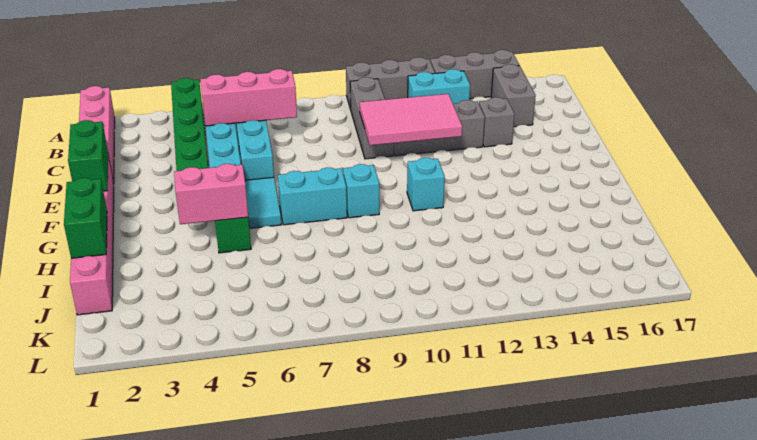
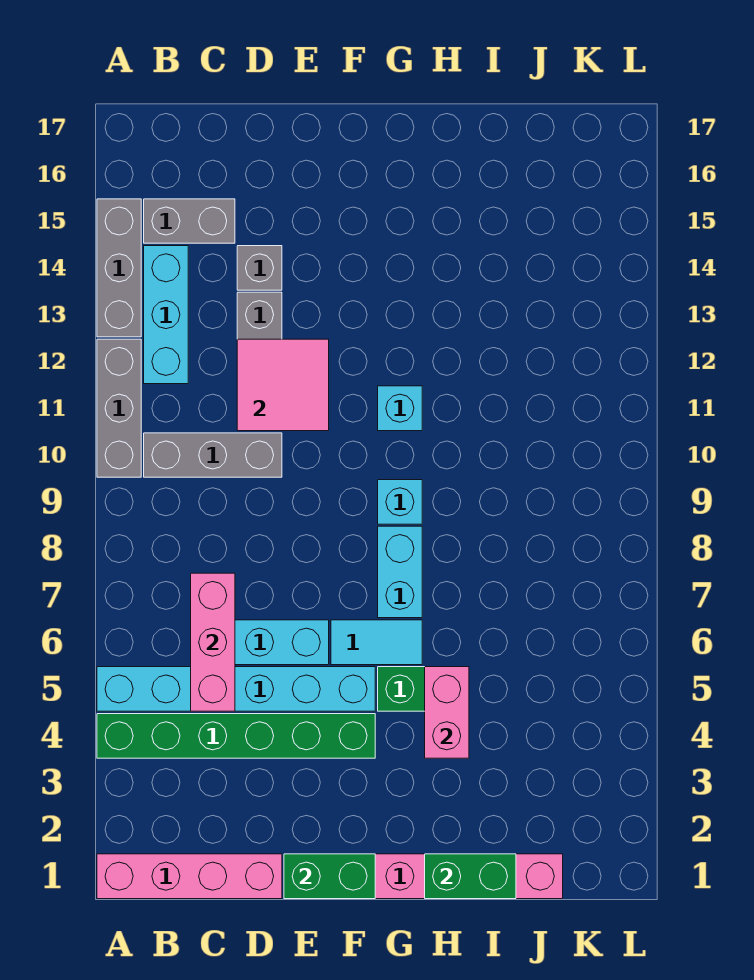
cyan 1x2 brick [408,69,470,104] -> cyan 1x3 brick [144,246,188,384]
pink 2x3 tile [360,94,462,145] -> pink 2x2 tile [237,339,329,431]

